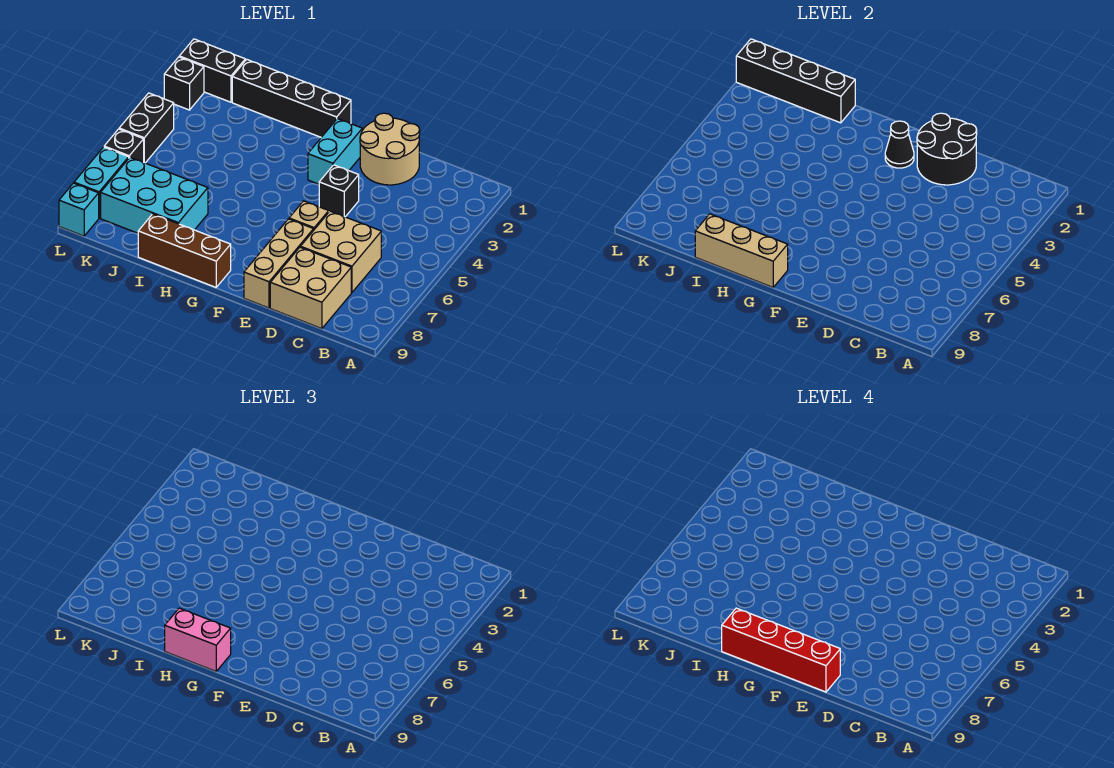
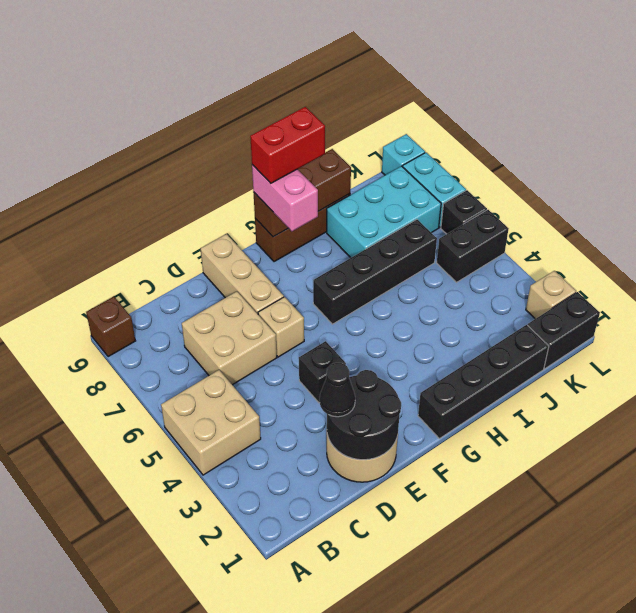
none -> brown 1x1 brick [86,297,135,357]
tan 2x2 brick [270,247,351,329] -> tan 2x2 brick moved to [161,370,261,475]
red 1x4 brick [722,608,840,692] -> red 1x2 brick [250,107,325,183]
cyan 1x2 brick [308,119,362,184] -> none
black 1x1 cone [885,121,914,168] -> black 1x1 cone moved to [320,363,355,417]
tan 1x3 brick [695,214,788,287] -> brown 1x3 brick [253,149,351,237]
pink 1x2 brick [165,608,231,671] -> pink 1x2 brick turned to [252,165,318,231]
black 1x4 brick [736,39,855,123] -> black 1x4 brick moved to [313,219,437,324]
black 1x1 brick [164,57,204,110] -> tan 1x1 brick [526,271,576,319]
black 1x2 brick [119,93,174,163] -> black 1x2 brick turned to [437,210,509,282]

